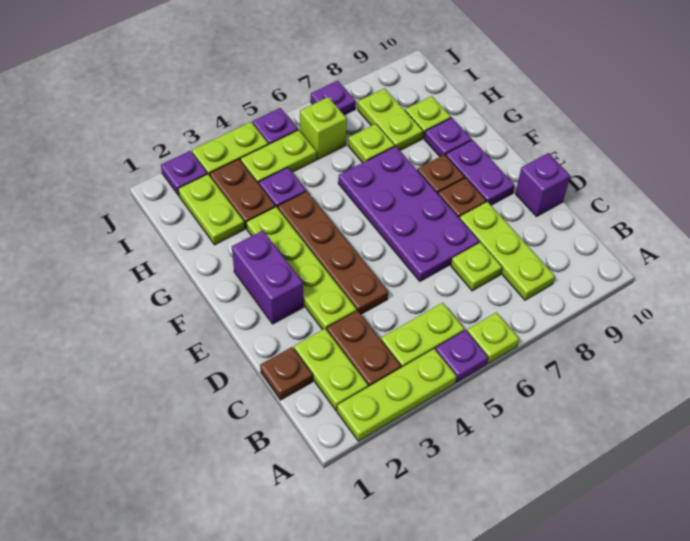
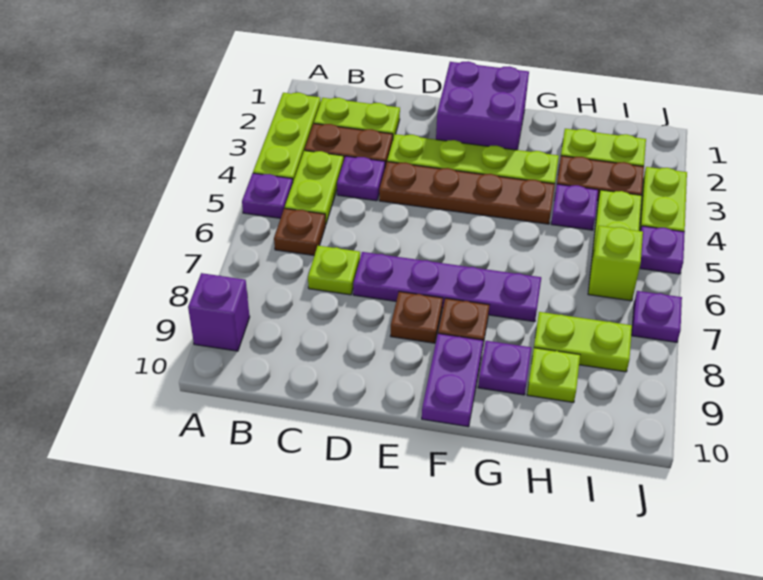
lime 1x1 plate [467,312,519,364] -> none
lime 1x3 plate [460,202,555,300] -> none
brown 1x1 plate [260,347,313,400] -> brown 1x1 plate moved to [274,208,326,255]
purple 2x4 plate [338,146,479,281] -> purple 1x4 plate [353,252,541,322]
purple 1x1 brick [515,153,570,216] -> purple 1x1 brick moved to [188,273,250,351]
purple 1x2 brick [232,231,303,324] -> purple 2x2 brick [436,61,529,150]
purple 1x2 plate [446,140,515,205] -> purple 1x2 plate turned to [422,334,483,427]
lime 1x1 plate [348,124,395,163] -> none
purple 1x1 plate [161,151,207,195] -> purple 1x1 plate moved to [337,156,385,201]

